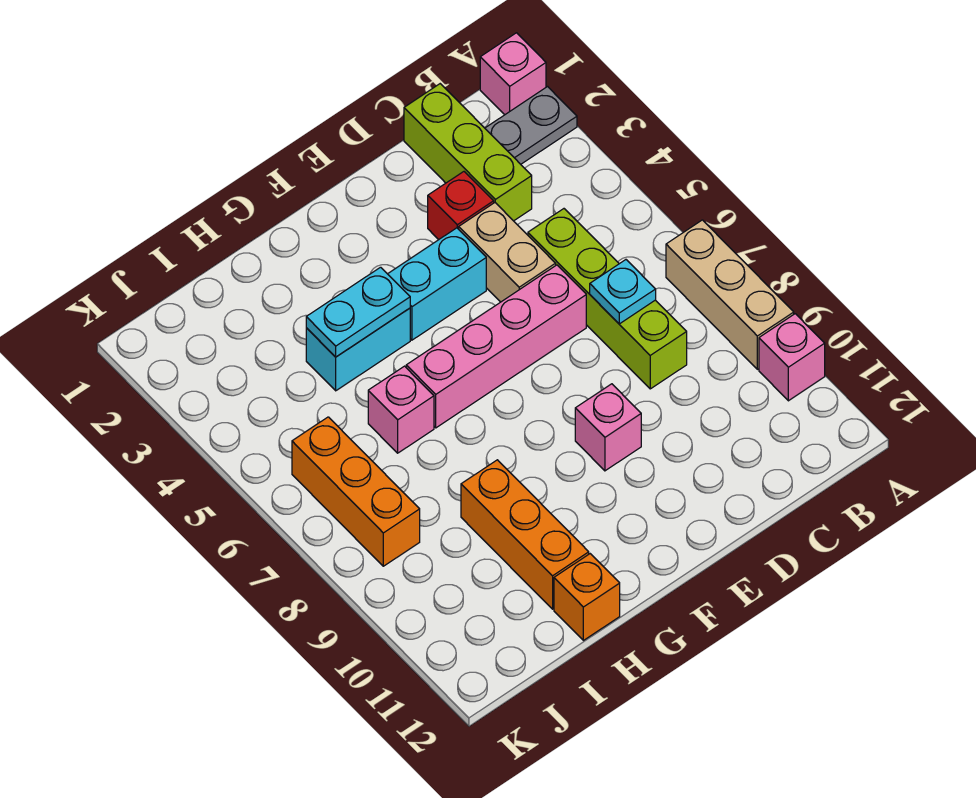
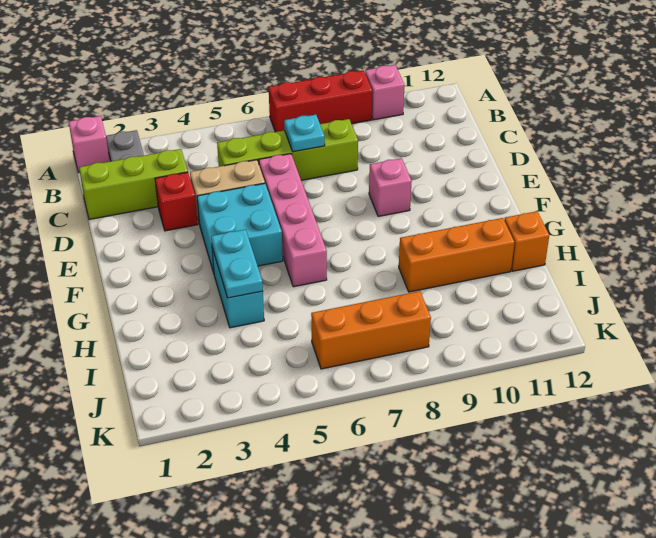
tan 1x3 brick [666,220,794,369] -> red 1x3 brick [269,70,372,132]
cyan 1x2 brick [388,228,486,340] -> cyan 2x2 brick [197,183,283,273]
pink 1x1 brick [368,366,434,453] -> none

